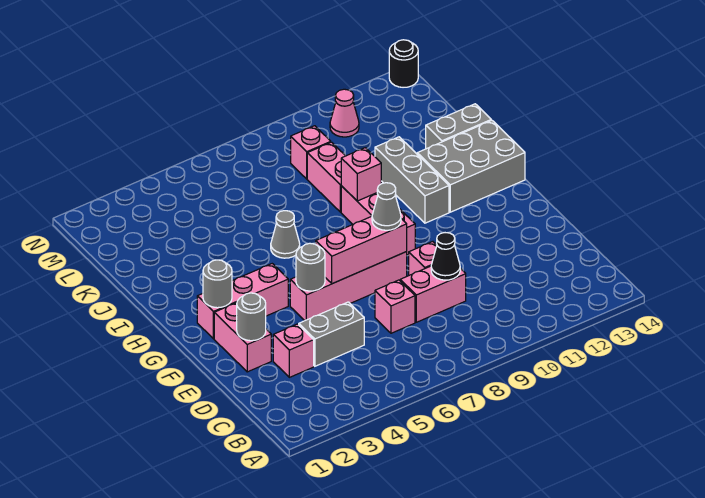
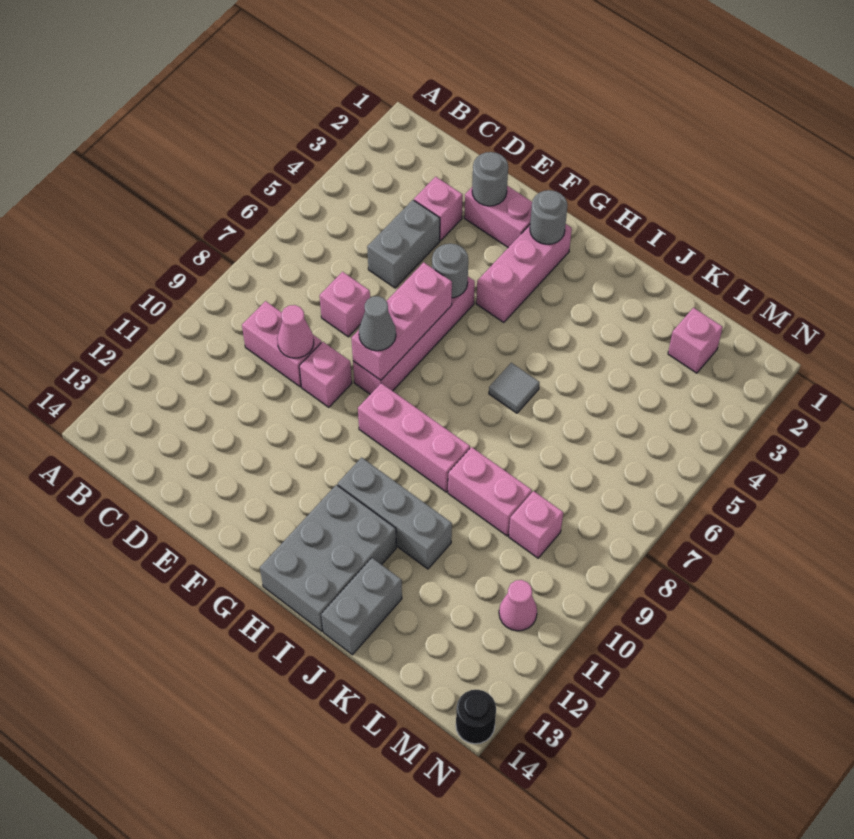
pink 1x2 brick [400,266,466,322] -> pink 1x2 brick turned to [242,301,321,387]
black 1x1 cone [431,233,460,280] -> pink 1x1 cone [277,305,314,358]
grey 1x1 cone [271,211,300,258] -> grey 1x1 tile [489,363,540,413]
pink 1x1 brick [341,148,381,201] -> pink 1x1 brick moved to [668,308,723,373]

